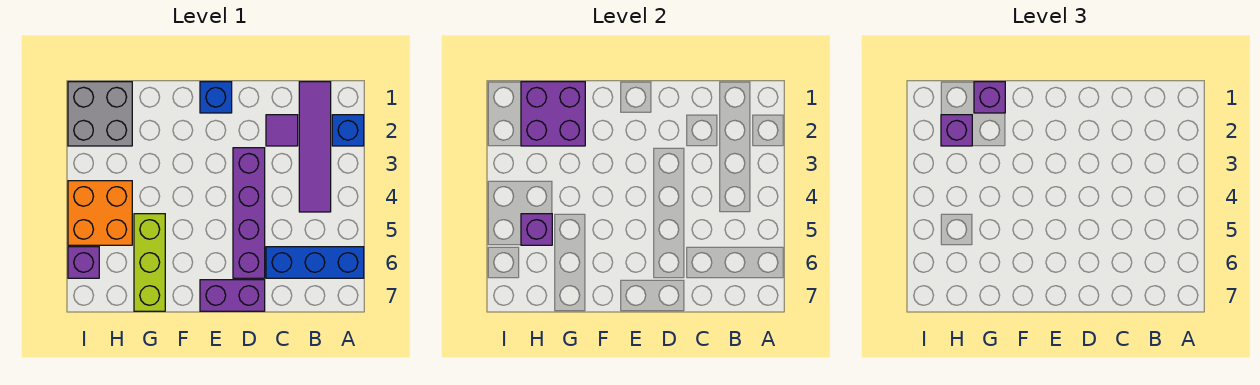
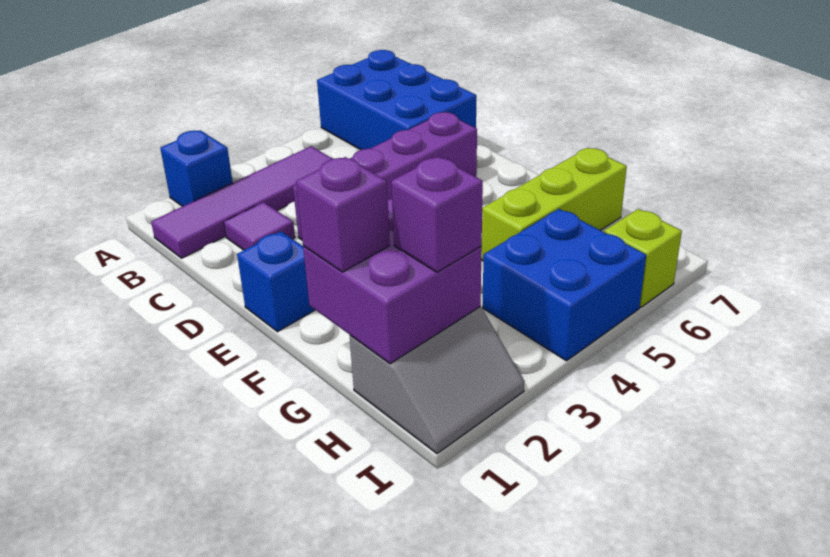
blue 1x3 brick [266,247,364,278] -> blue 2x3 brick [317,50,476,150]
purple 1x2 brick [200,280,265,311] -> none
grey 2x2 brick [68,82,132,146] -> grey 2x2 slope [350,307,524,454]
orange 2x2 brick [68,181,132,245] -> blue 2x2 brick [483,209,646,361]
purple 1x1 brick [521,214,552,245] -> none
purple 1x1 brick [68,247,99,278] -> lime 1x1 brick [604,209,682,307]

